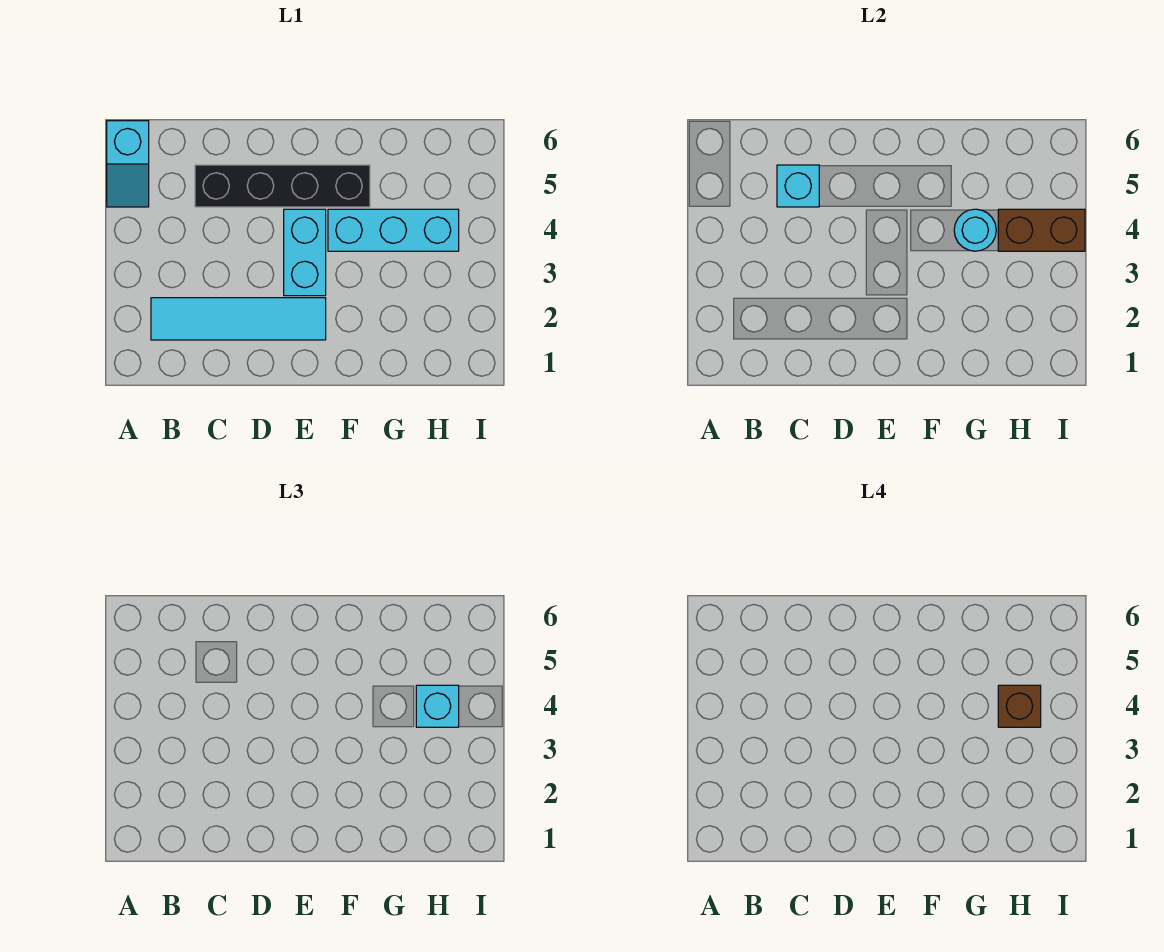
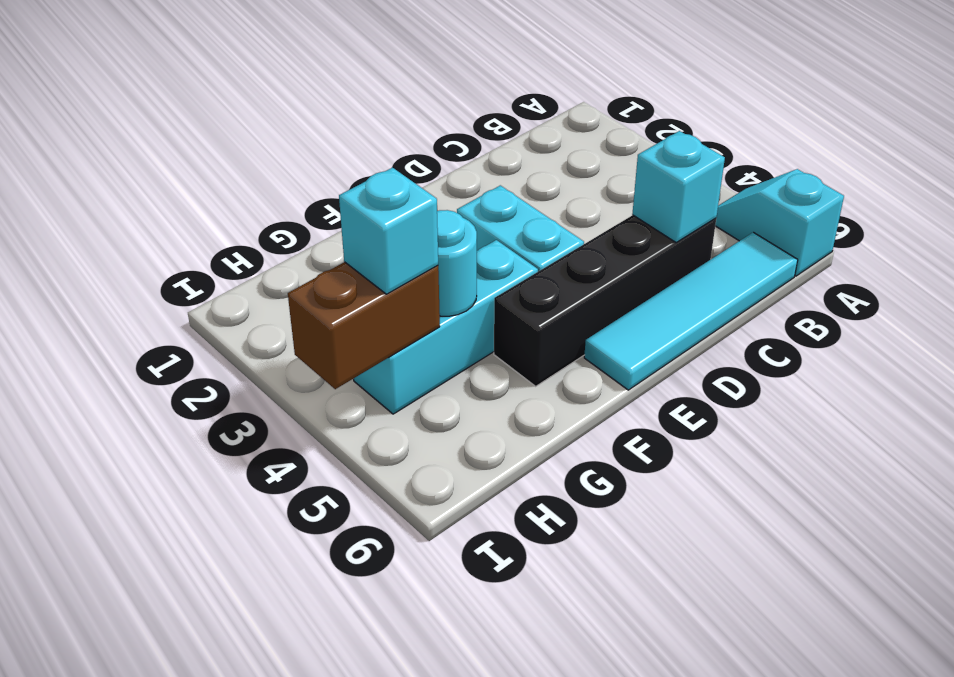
cyan 1x4 tile [151,298,326,340] -> cyan 1x4 tile moved to [584,232,798,390]
brown 1x1 brick [998,685,1041,727] -> none

